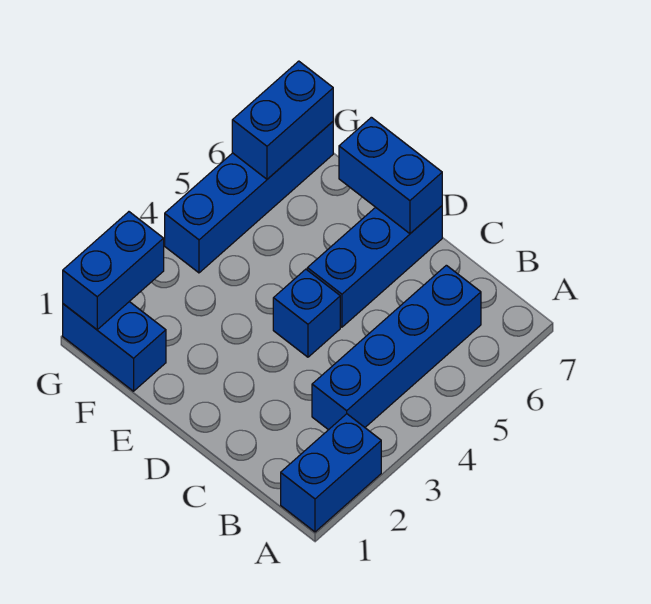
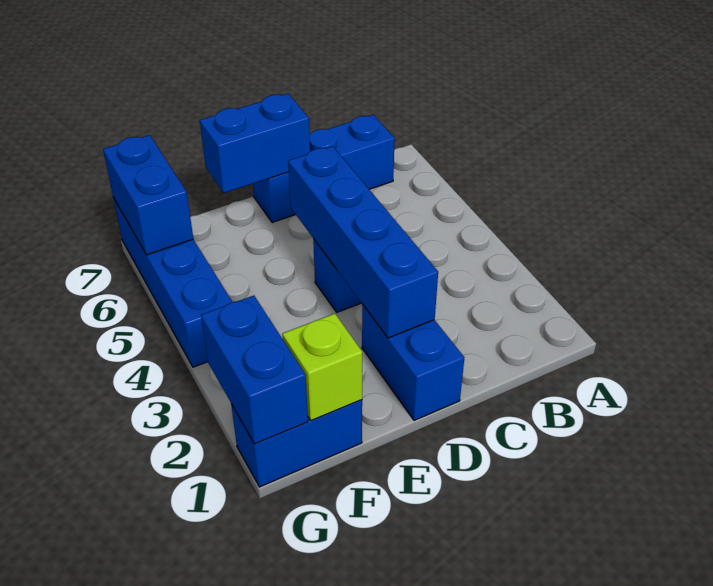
blue 1x2 brick [281,414,381,532] -> blue 1x2 brick moved to [362,304,464,420]
blue 1x4 brick [312,265,481,430] -> blue 1x4 brick moved to [288,146,438,338]
blue 1x3 brick [307,206,442,327] -> blue 1x3 brick turned to [253,115,395,223]
none -> lime 1x1 brick [282,313,362,420]

